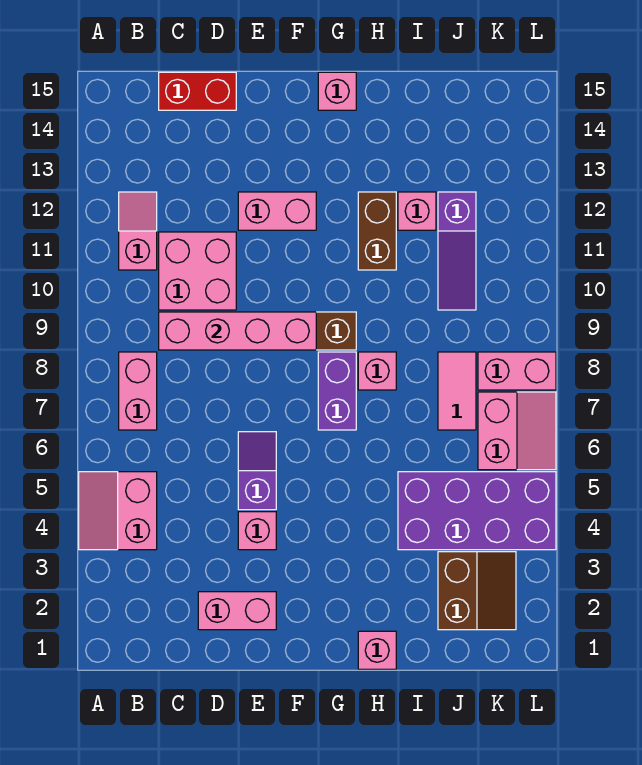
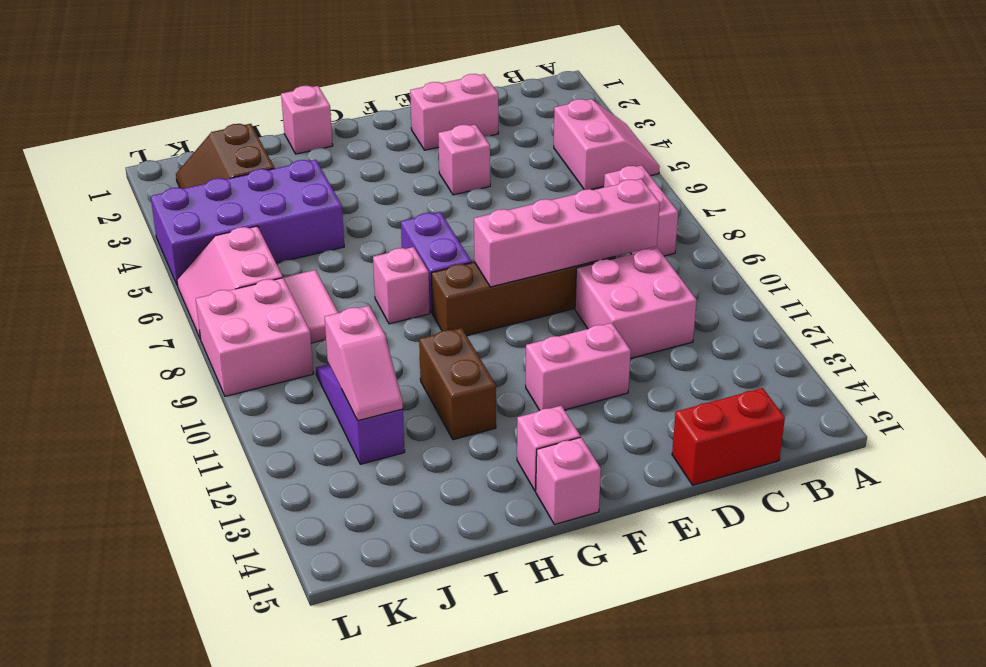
pink 1x2 slope [119,192,157,270] -> pink 1x2 slope moved to [325,306,403,421]
purple 1x2 slope [238,432,276,510] -> none
pink 1x1 brick [398,192,436,230] -> pink 1x1 brick moved to [517,406,580,491]
pink 1x2 brick [478,352,556,390] -> pink 2x2 brick [196,278,314,396]

